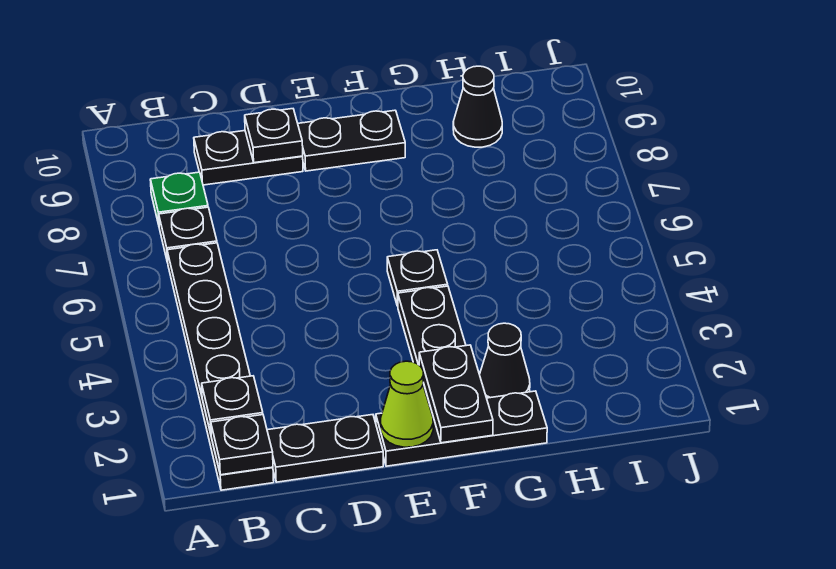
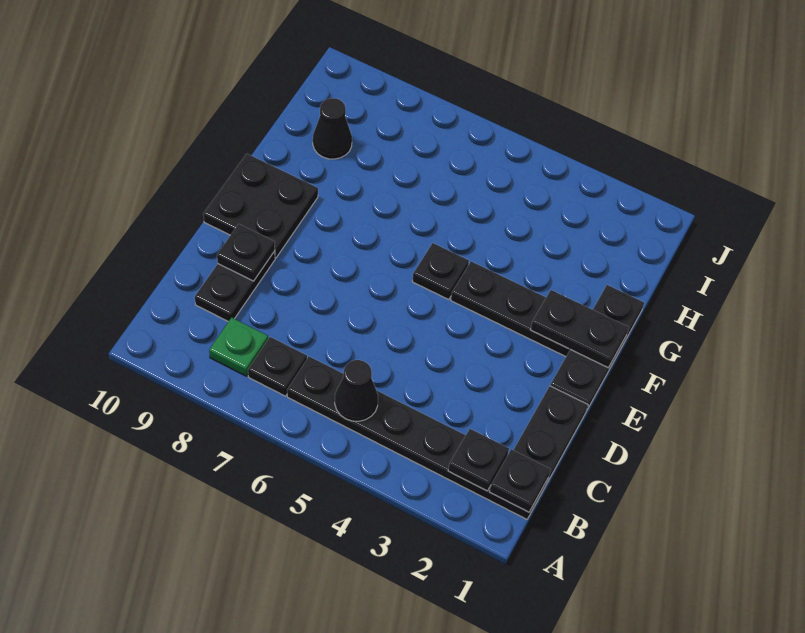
lime 1x1 cone [381,361,433,447] -> none
black 1x2 plate [298,110,405,171] -> black 2x2 plate [203,154,318,258]
black 1x1 cone [480,323,530,398] -> black 1x1 cone moved to [335,360,378,421]

